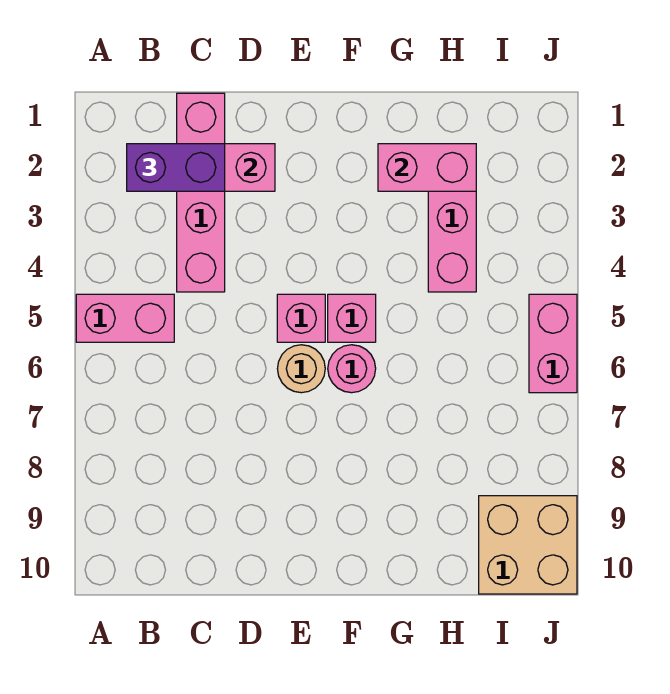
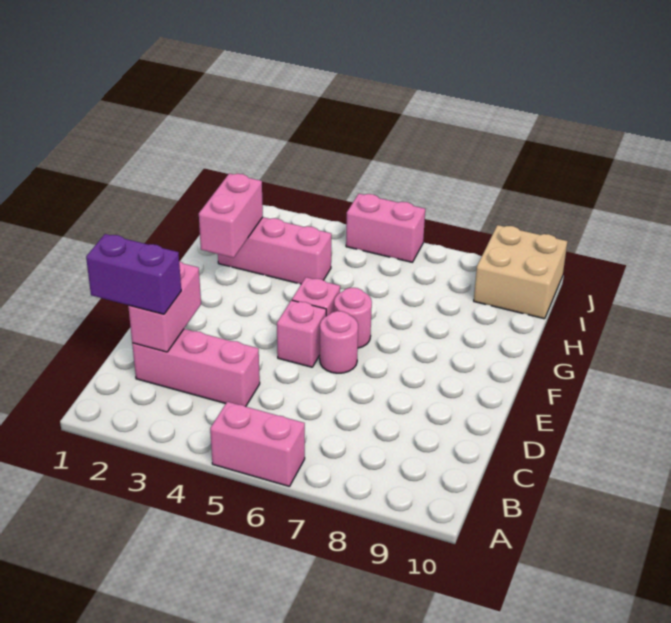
pink 1x2 brick [76,294,174,342] -> pink 1x2 brick turned to [210,402,305,487]
purple 1x2 brick [127,144,225,191] -> purple 1x2 brick turned to [86,234,181,314]
pink 1x4 brick [177,93,225,292] -> pink 1x3 brick [132,329,260,407]
tan 1x1 round brick [277,345,325,393] -> pink 1x1 round brick [320,311,358,373]

